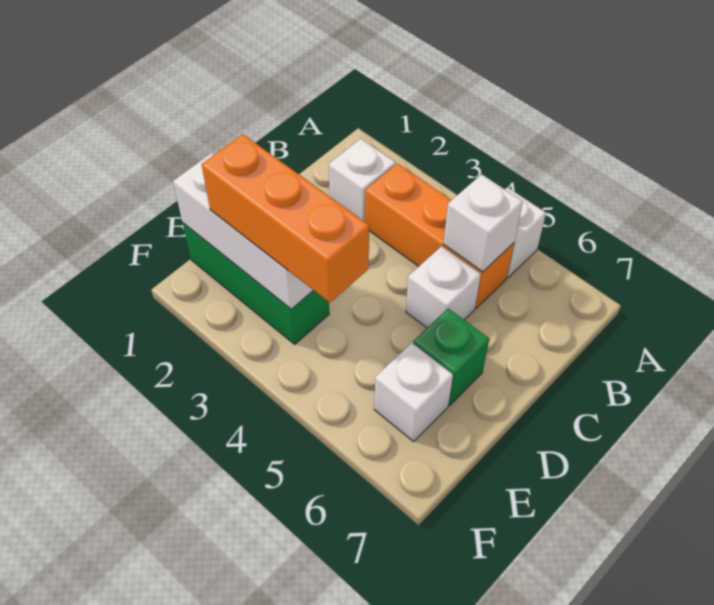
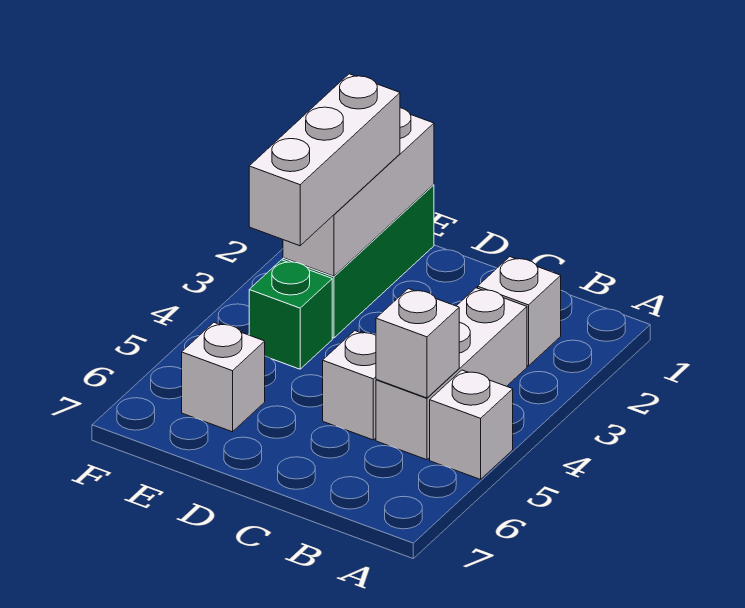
orange 1x3 brick [365,163,514,308] -> white 1x3 brick [376,288,527,460]
green 1x1 brick [413,308,489,405] -> green 1x1 brick moved to [249,260,332,369]
orange 1x3 brick [202,134,369,303] -> white 1x3 brick [249,74,400,246]

